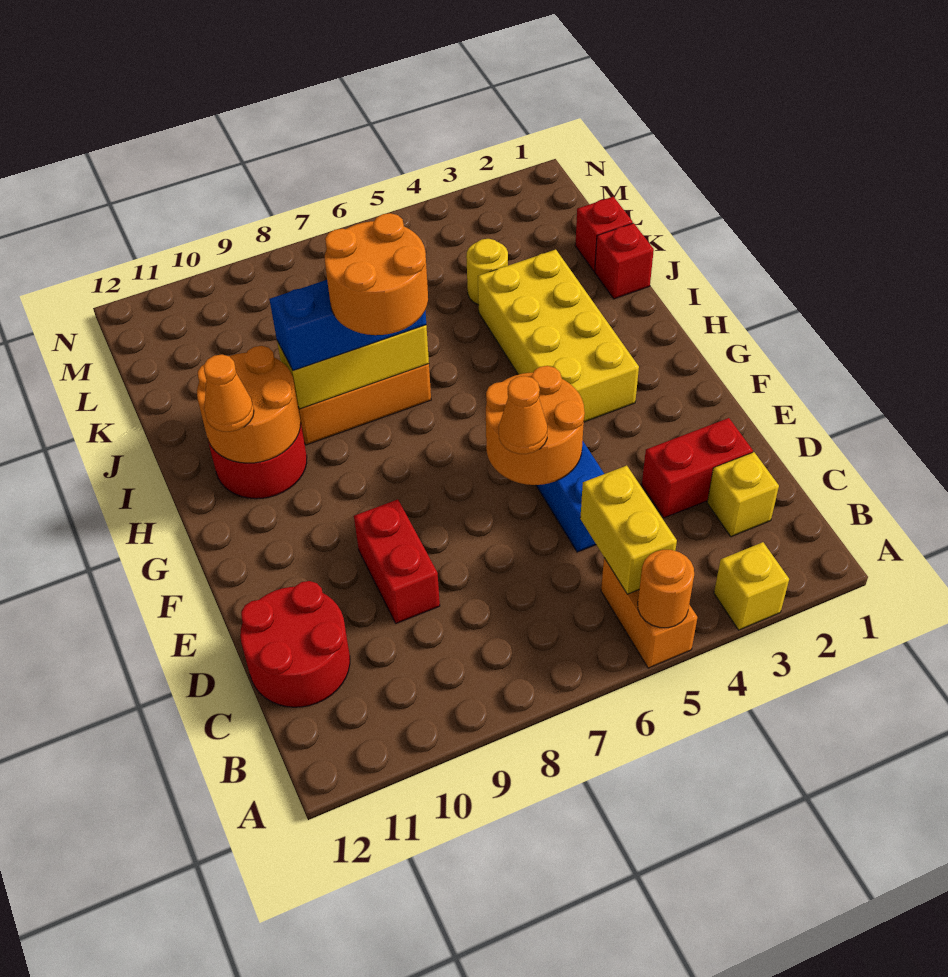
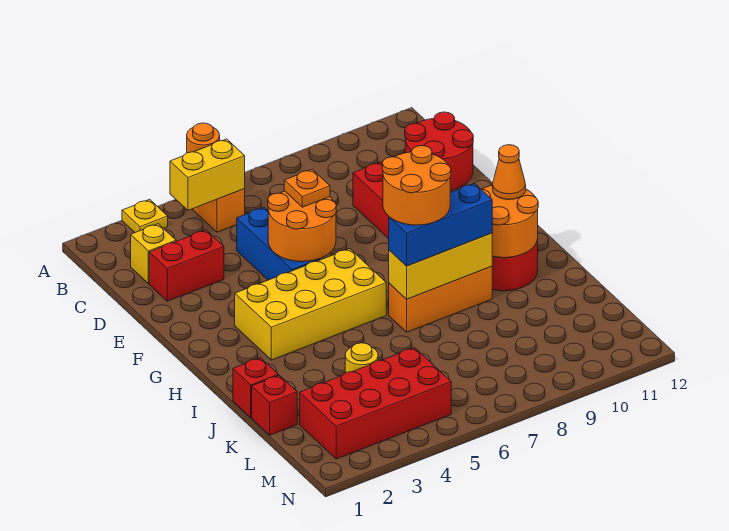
yellow 1x1 brick [714,542,789,630] -> yellow 1x1 plate [122,199,168,232]
yellow 1x2 brick [580,466,677,594] -> yellow 1x2 brick turned to [170,139,245,210]
orange 1x1 cone [499,376,547,454] -> orange 1x1 plate [284,169,330,207]
yellow 2x4 brick [478,250,639,422] -> yellow 2x4 brick turned to [235,249,386,360]
none -> red 2x4 brick [300,348,451,459]

